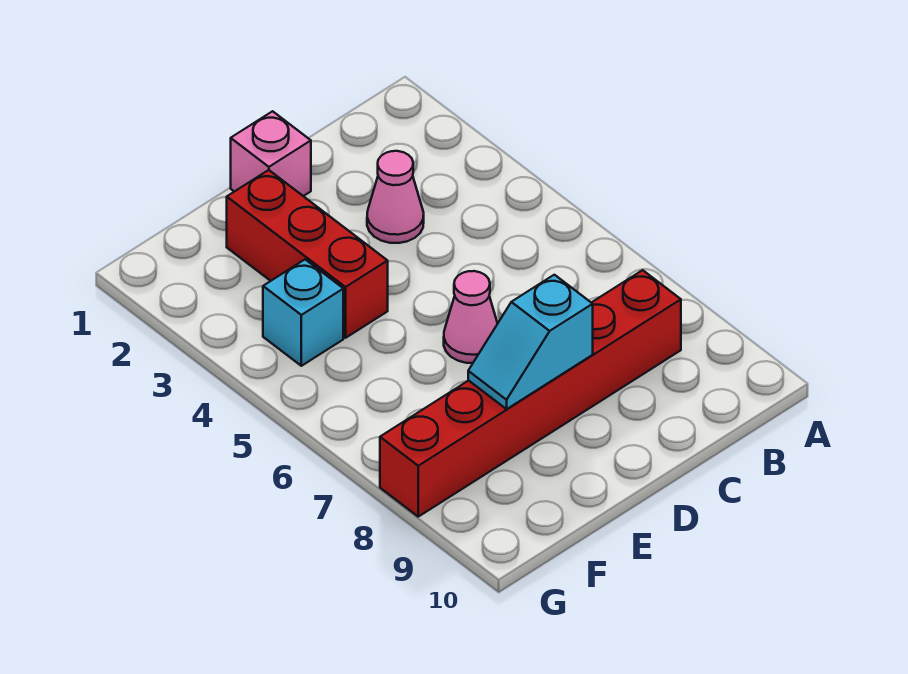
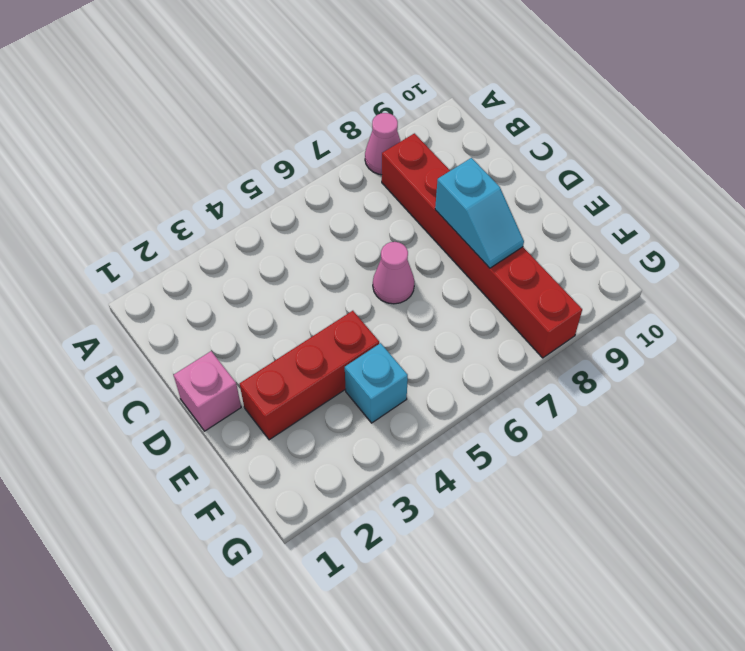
pink 1x1 cone [367,151,424,243] -> pink 1x1 cone moved to [365,113,401,175]

